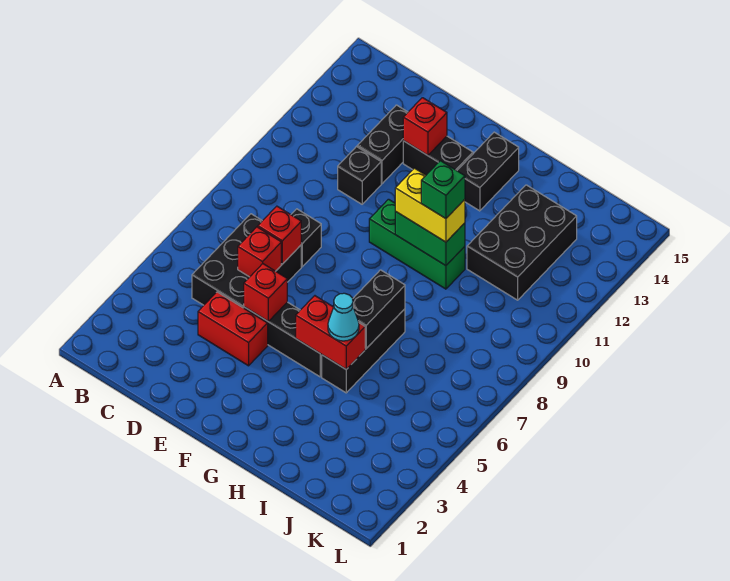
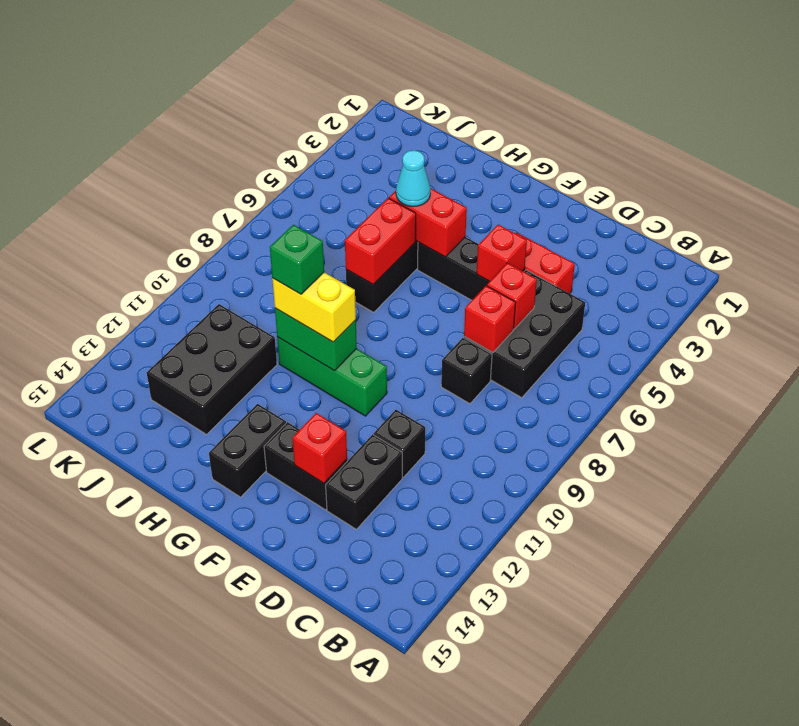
black 1x2 brick [353,270,405,349] -> red 1x2 brick [345,198,416,284]

